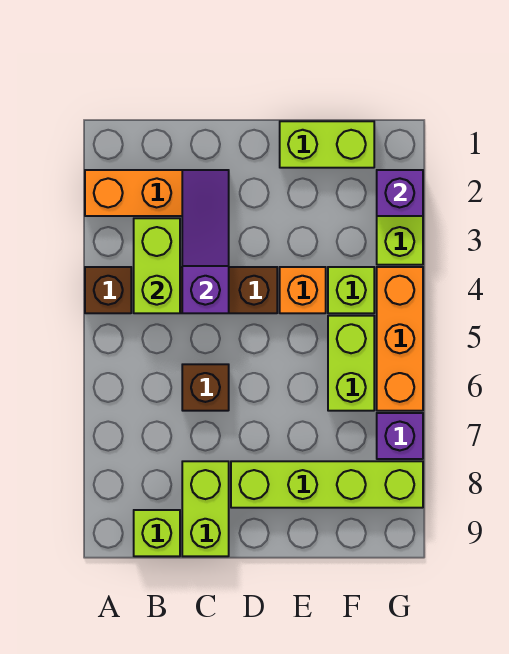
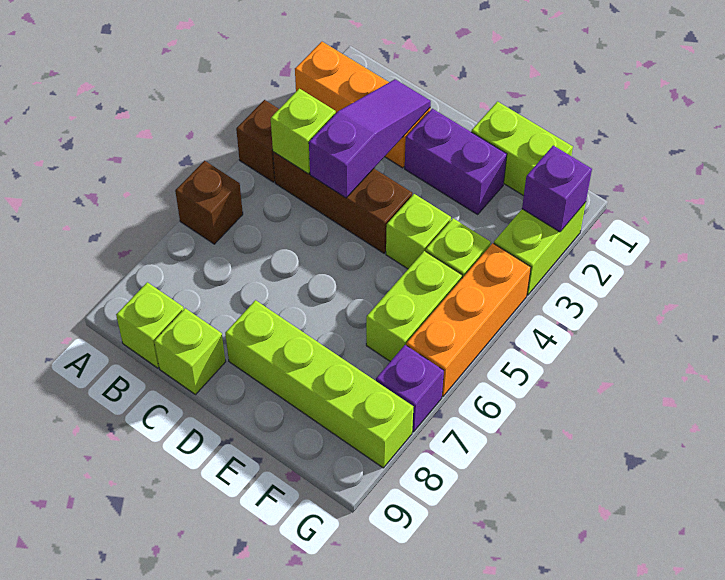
lime 1x2 brick [134,218,180,313] -> lime 1x1 brick [271,89,336,174]
brown 1x1 brick [182,364,229,411] -> brown 1x1 brick moved to [175,161,243,244]
lime 1x2 brick [182,461,229,556] -> lime 1x1 brick [154,308,226,395]
none -> purple 1x2 brick [405,109,507,214]
orange 1x1 brick [280,267,326,313] -> lime 1x1 brick [386,194,451,269]

